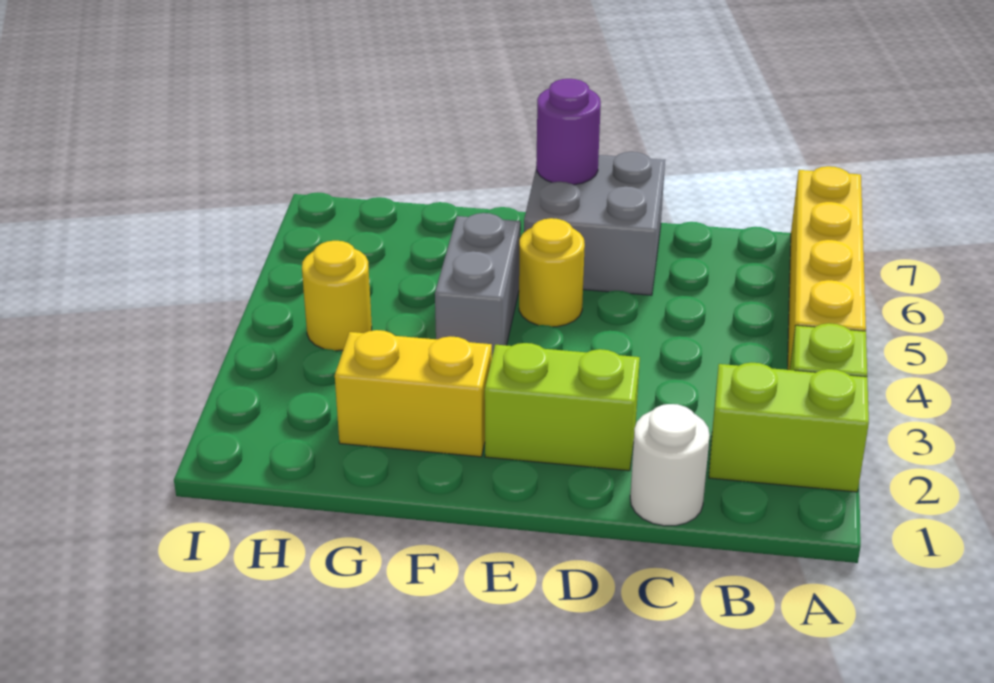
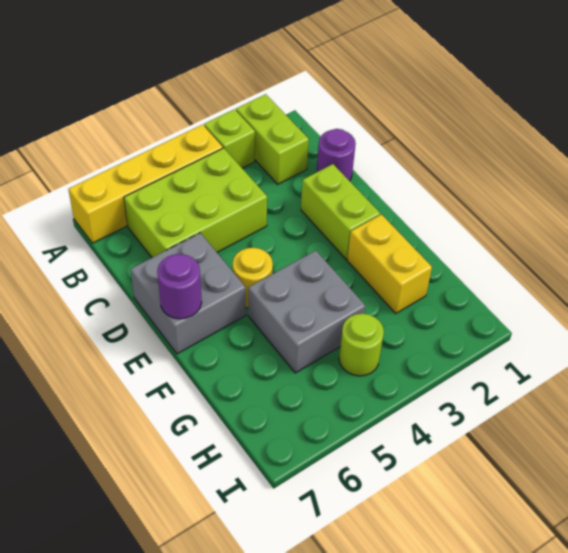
none -> lime 2x3 brick [124,148,267,258]
white 1x1 round brick [630,404,710,526] -> purple 1x1 round brick [317,129,356,181]
grey 1x2 brick [435,213,520,355] -> grey 2x2 brick [248,251,366,373]
yellow 1x1 round brick [302,241,372,351] -> lime 1x1 round brick [339,314,384,376]

